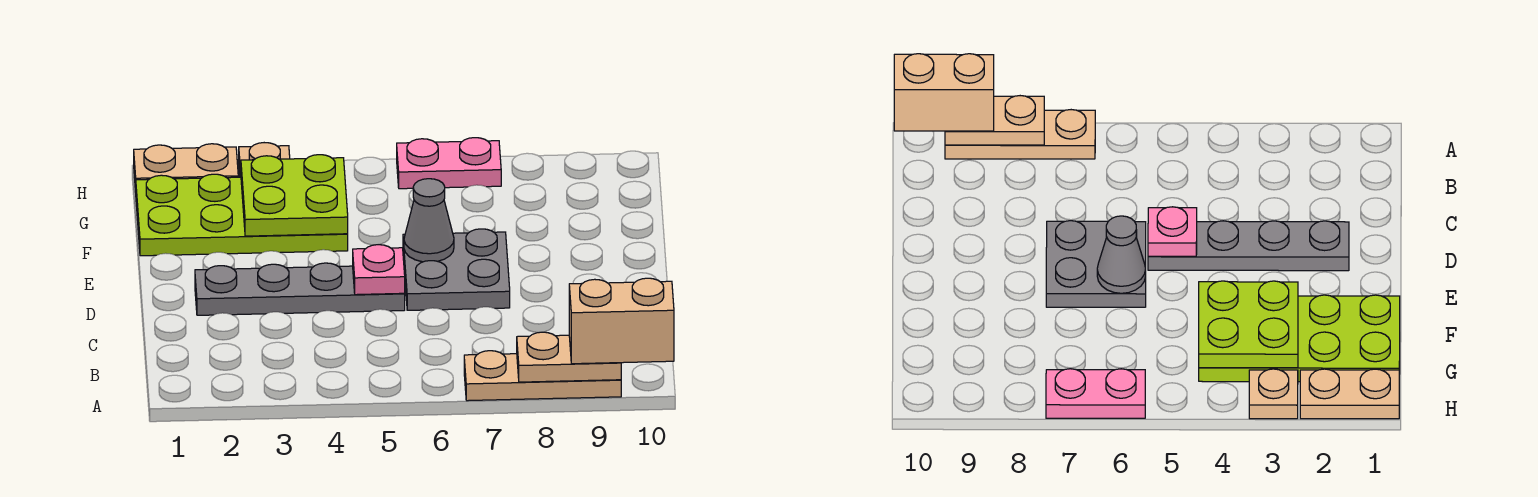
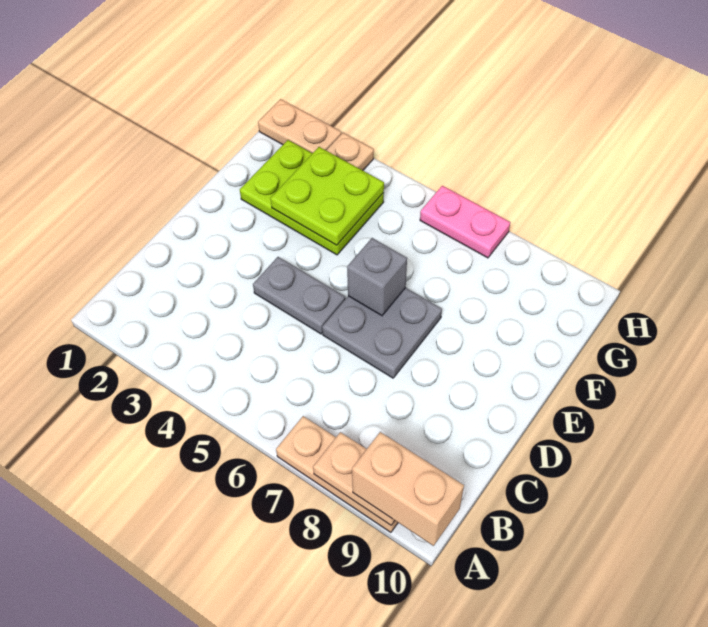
grey 1x4 plate [195,263,405,315] -> grey 1x2 plate [253,257,345,334]
pink 1x1 plate [353,245,405,295] -> none
grey 1x1 cone [404,179,454,262] -> grey 1x1 brick [347,238,407,316]
lime 2x4 plate [136,174,348,256] -> lime 2x3 plate [240,140,384,255]

